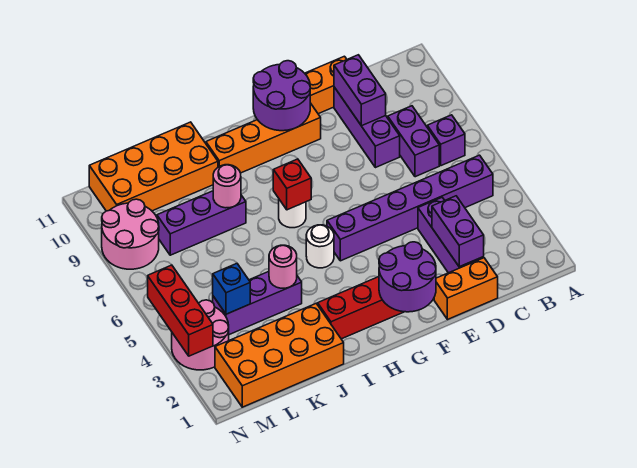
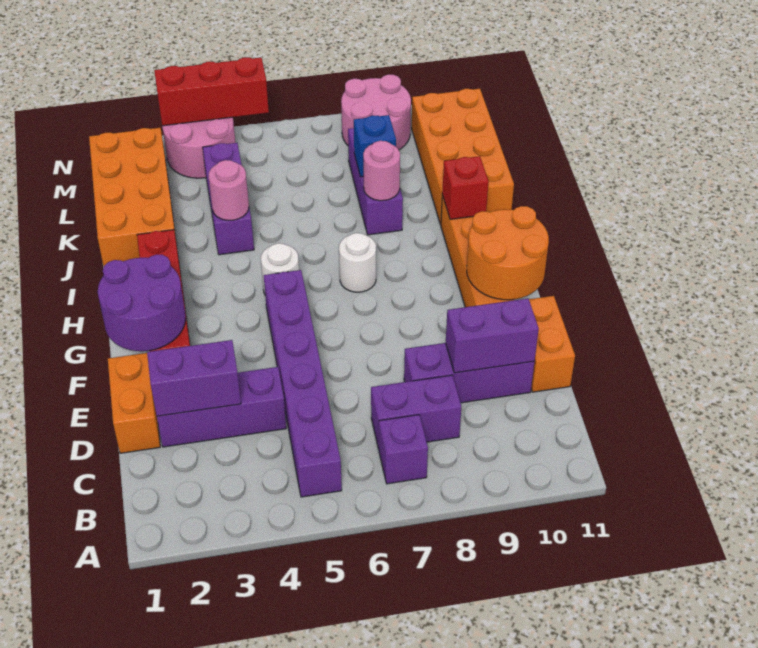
purple 2x2 round brick [253,61,310,131] -> orange 2x2 round brick [467,206,549,300]
red 1x1 brick [273,159,311,210] -> red 1x1 brick moved to [442,156,489,219]
blue 1x1 brick [213,264,250,314] -> blue 1x1 brick moved to [354,115,396,177]

